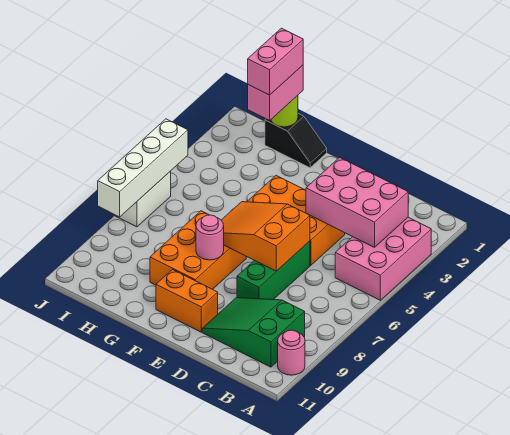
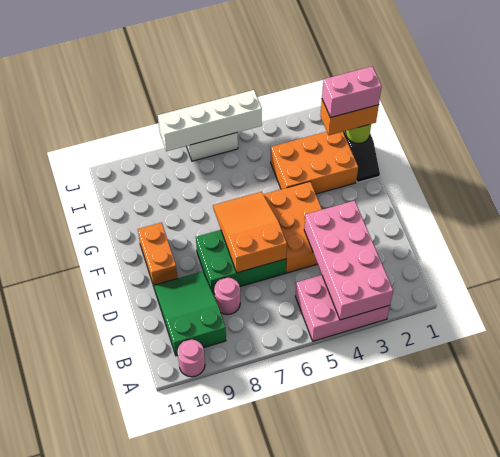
pink 2x3 brick [306,157,408,247] -> pink 2x4 brick [304,201,393,320]
green 1x3 brick [237,241,310,300] -> green 2x3 brick [196,230,286,294]
orange 2x3 brick [150,211,246,289] -> orange 2x3 brick moved to [271,132,358,194]
pink 1x1 round brick [196,215,224,260] -> pink 1x1 round brick moved to [214,278,240,315]
pink 1x2 brick [248,65,303,120] -> orange 1x2 brick [320,100,379,135]

